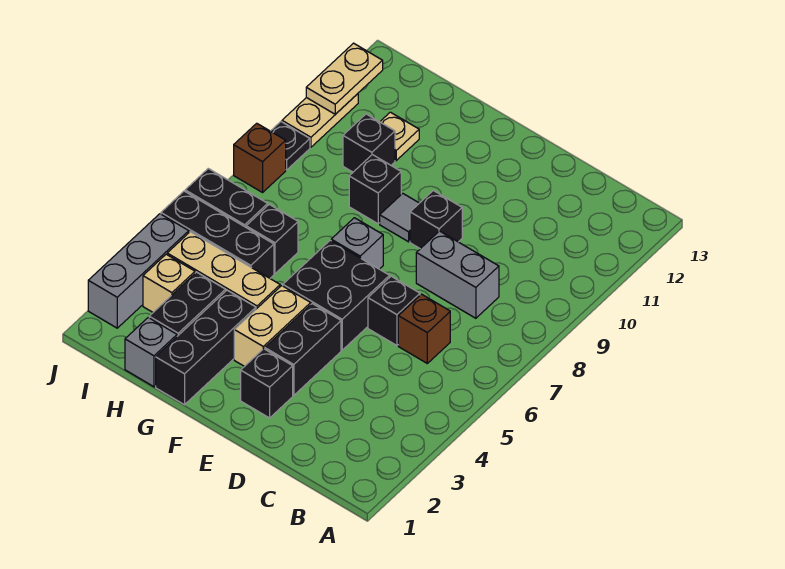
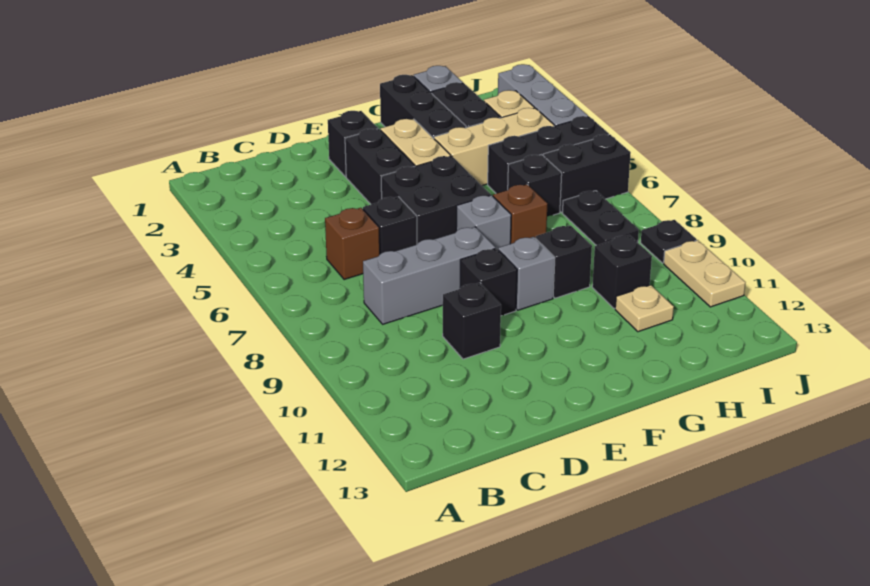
grey 1x2 brick [416,231,499,318] -> grey 1x3 brick [363,227,495,324]
none -> black 1x1 brick [443,283,501,359]
grey 1x1 tile [380,193,419,242] -> grey 1x1 brick [498,237,555,310]
none -> black 1x2 plate [562,191,639,245]
brown 1x1 brick [234,123,286,192] -> brown 1x1 brick moved to [493,184,547,244]
tan 1x2 plate [306,43,383,114] -> none

